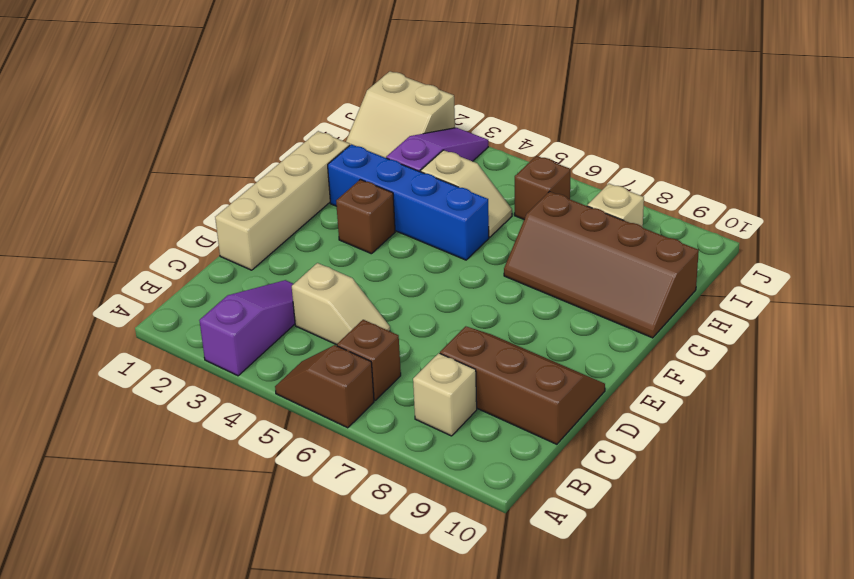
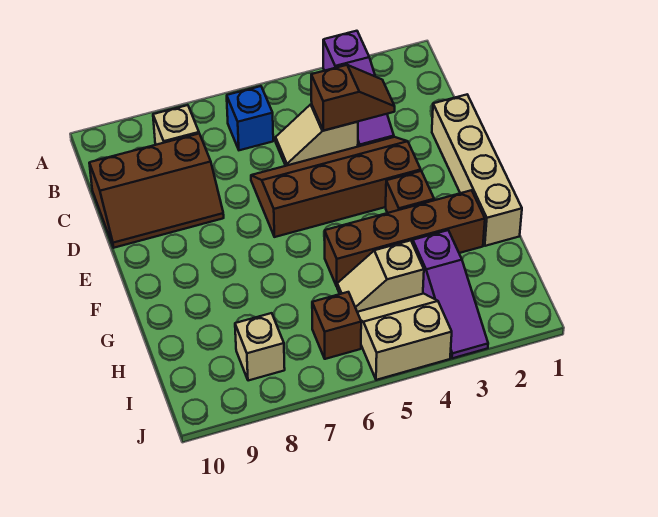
brown 1x2 slope [275,345,374,428] -> brown 1x2 slope moved to [311,65,395,131]
brown 1x1 brick [337,320,401,400] -> blue 1x1 brick [227,86,273,150]
blue 1x4 brick [328,144,489,260] -> brown 1x4 brick [325,190,485,286]
brown 2x4 slope [504,192,699,338] -> brown 2x4 slope moved to [251,137,421,237]
tan 2x2 slope [346,71,455,158] -> tan 2x2 slope moved to [357,294,452,380]

